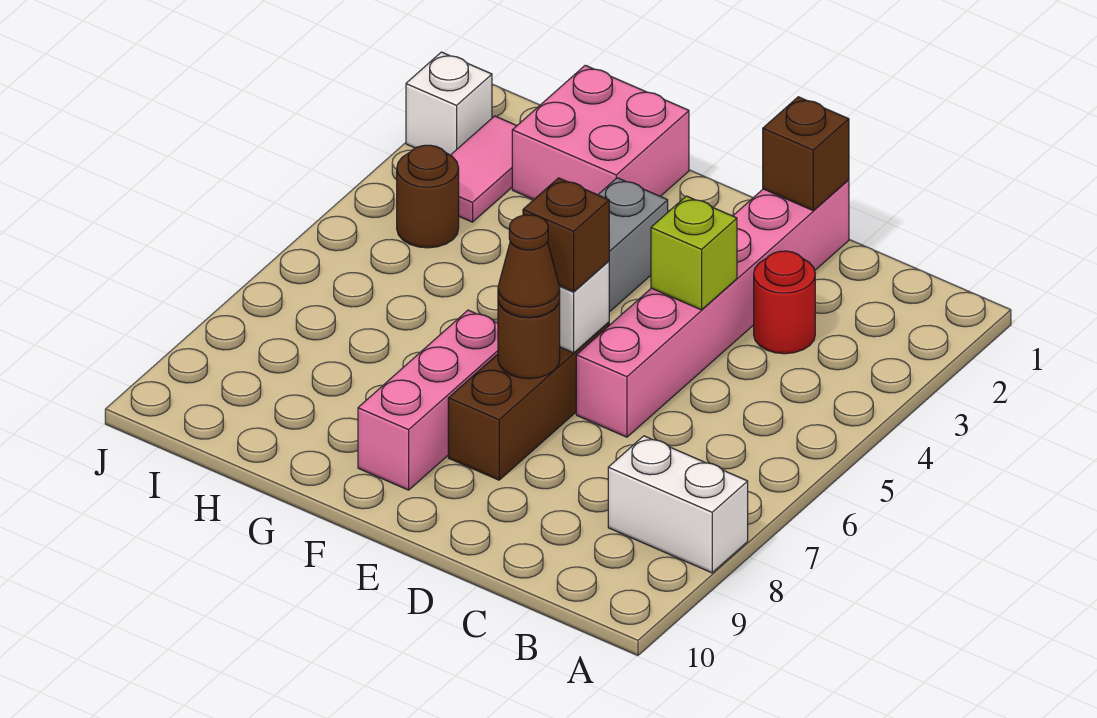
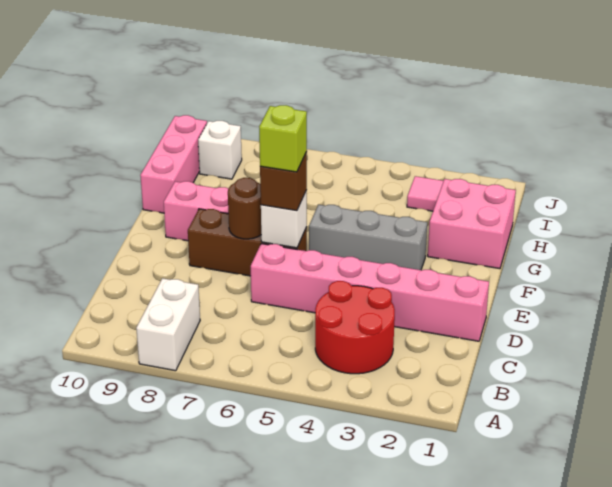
red 1x1 round brick [754,251,815,354] -> red 2x2 round brick [315,281,395,374]
brown 1x1 brick [763,97,849,210] -> none
lime 1x1 brick [651,196,737,310] -> lime 1x1 brick moved to [259,105,307,172]
brown 1x1 cone [498,215,560,317] -> none
none -> pink 1x3 brick [140,115,207,213]
brown 1x1 round brick [397,145,459,248] -> none
white 1x1 brick [406,52,492,155] -> white 1x1 brick moved to [198,121,242,179]

